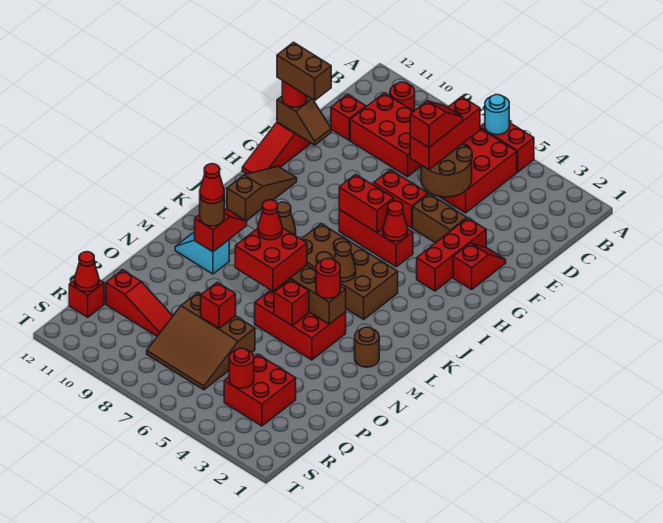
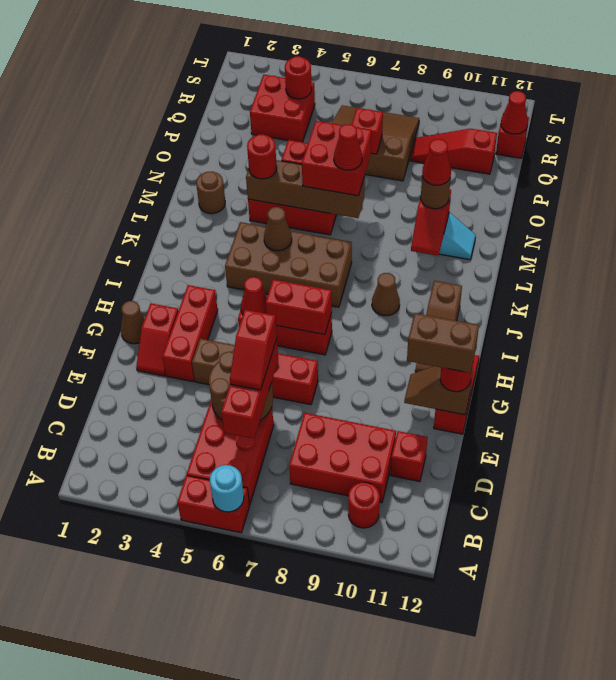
none -> brown 1x1 cone [121,301,145,344]

